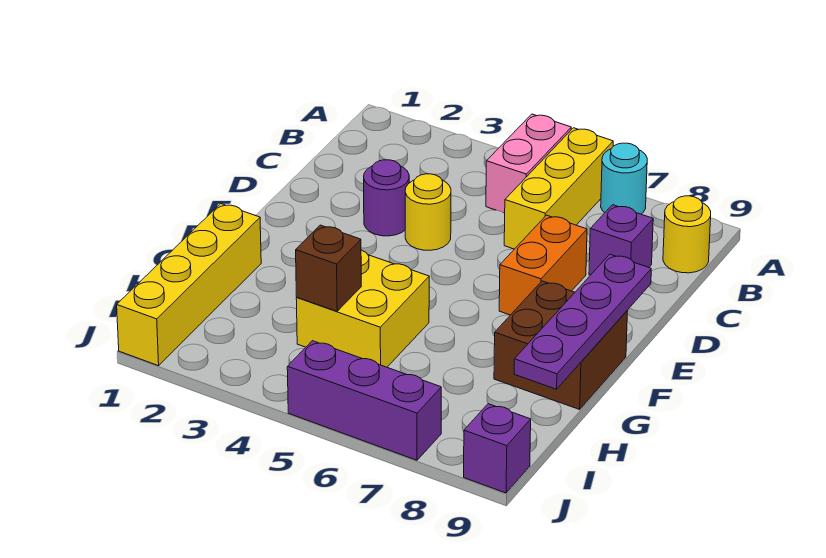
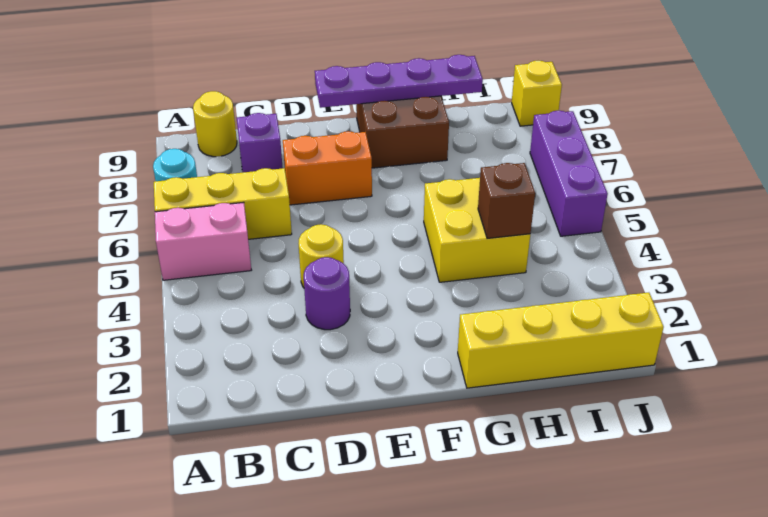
purple 1x1 brick [464,404,531,493] -> yellow 1x1 brick [512,61,562,126]

